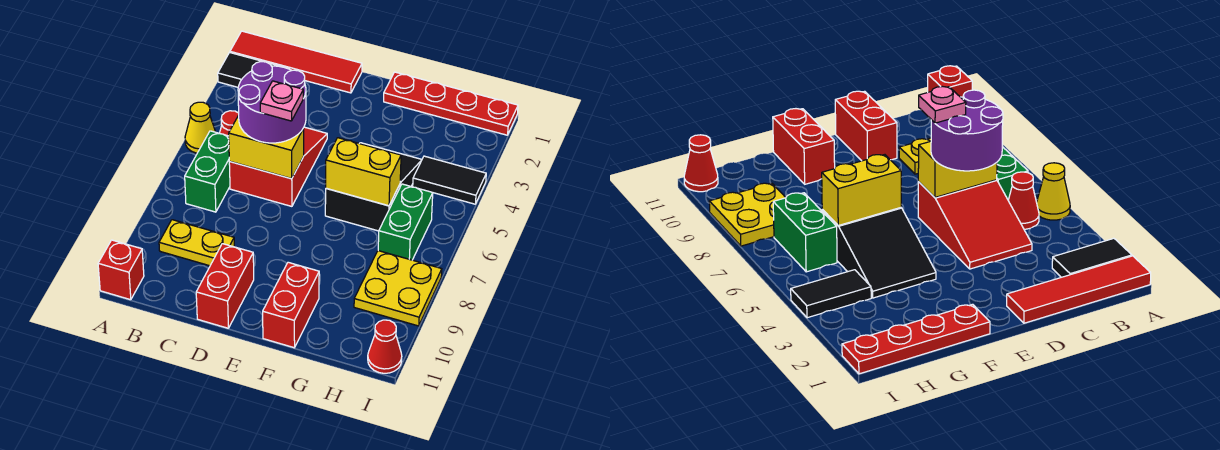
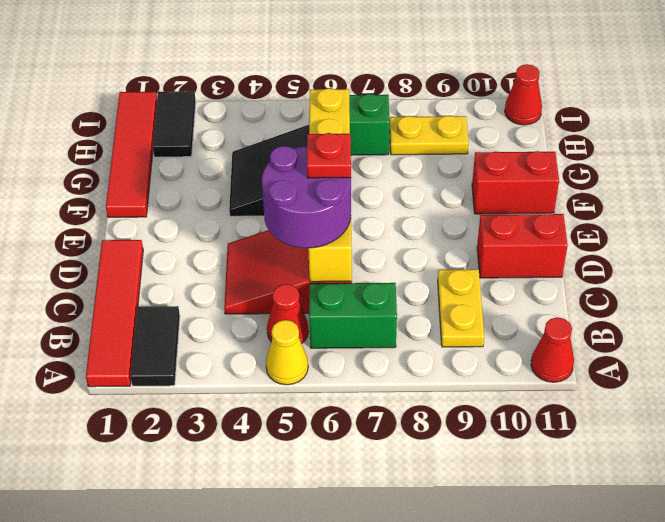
red 1x1 brick [98,240,144,300] -> red 1x1 cone [531,317,574,382]
pink 1x1 plate [260,81,303,121] -> red 1x1 plate [307,133,351,178]
red 1x4 plate [384,72,518,135] -> red 1x4 tile [106,92,157,217]
black 1x2 tile [413,156,486,204] -> black 1x2 tile moved to [153,91,196,157]
yellow 2x2 plate [354,251,442,326] -> yellow 1x2 plate [390,116,469,155]

